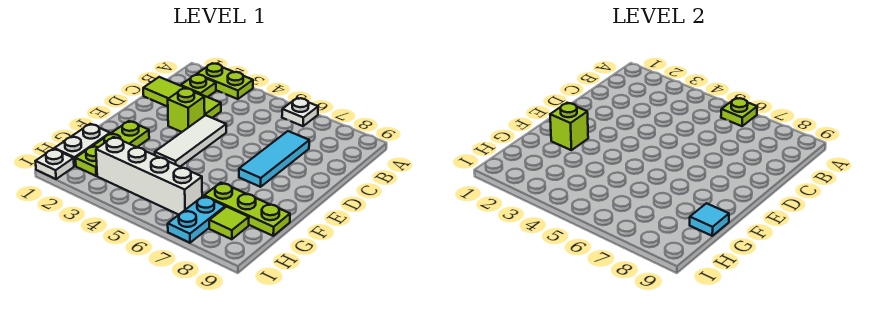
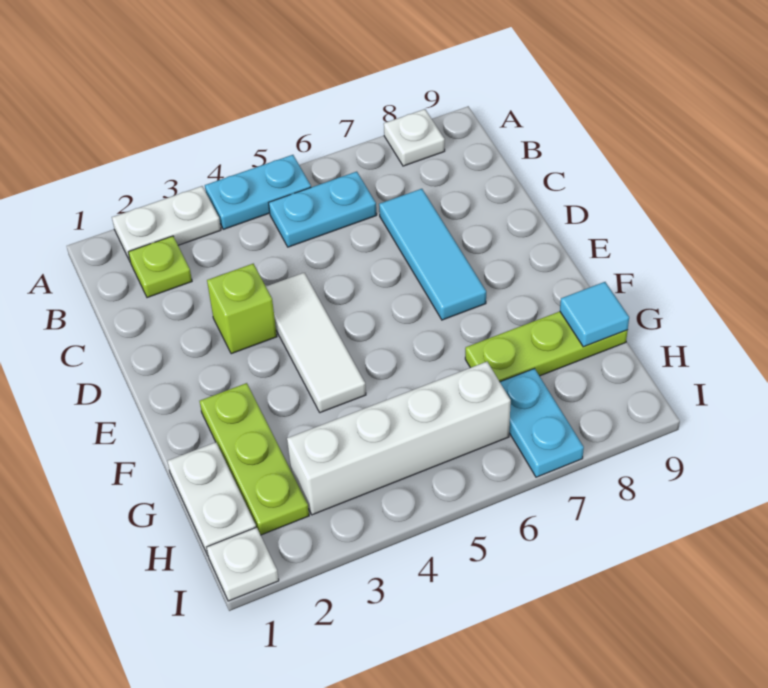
lime 1x2 plate [197,63,253,99] -> white 1x2 plate [112,186,221,261]
none -> cyan 1x2 plate [205,155,311,229]
white 1x1 plate [282,98,318,126] -> white 1x1 plate moved to [384,109,445,166]
lime 1x1 plate [721,98,757,126] -> none
none -> cyan 1x2 plate [269,172,377,247]
lime 1x3 tile [143,77,221,118] -> none
lime 1x1 brick [550,103,588,150] -> none
lime 1x1 tile [209,207,249,239] -> none

